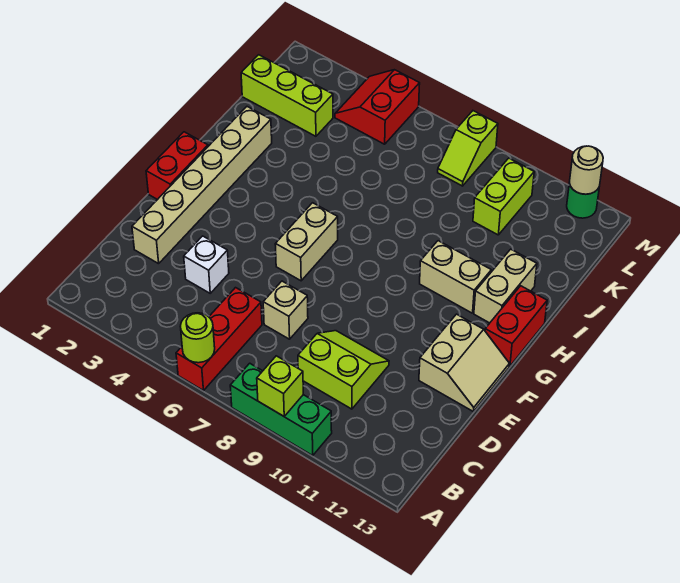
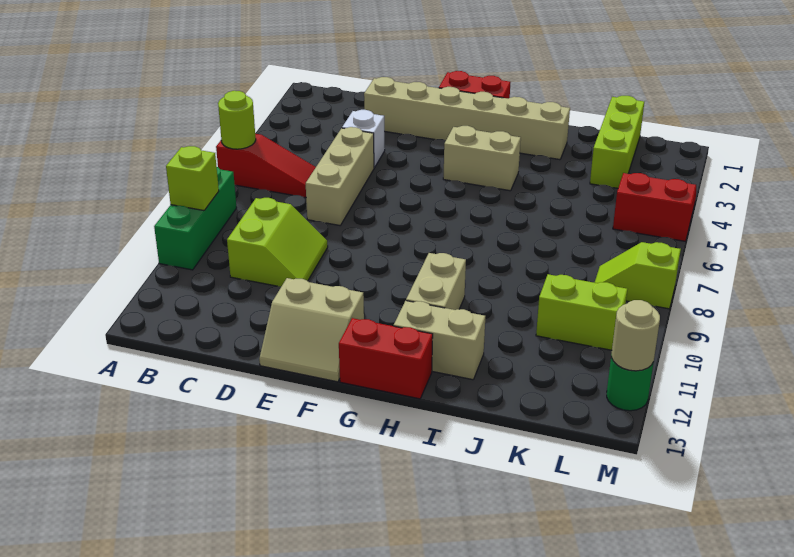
red 1x3 brick [176,288,262,391] -> red 1x3 slope [216,134,316,197]
tan 1x1 brick [263,281,308,339] -> tan 1x3 brick [306,127,374,225]
tan 1x2 brick [275,203,338,281] -> tan 1x2 brick moved to [443,126,521,191]

